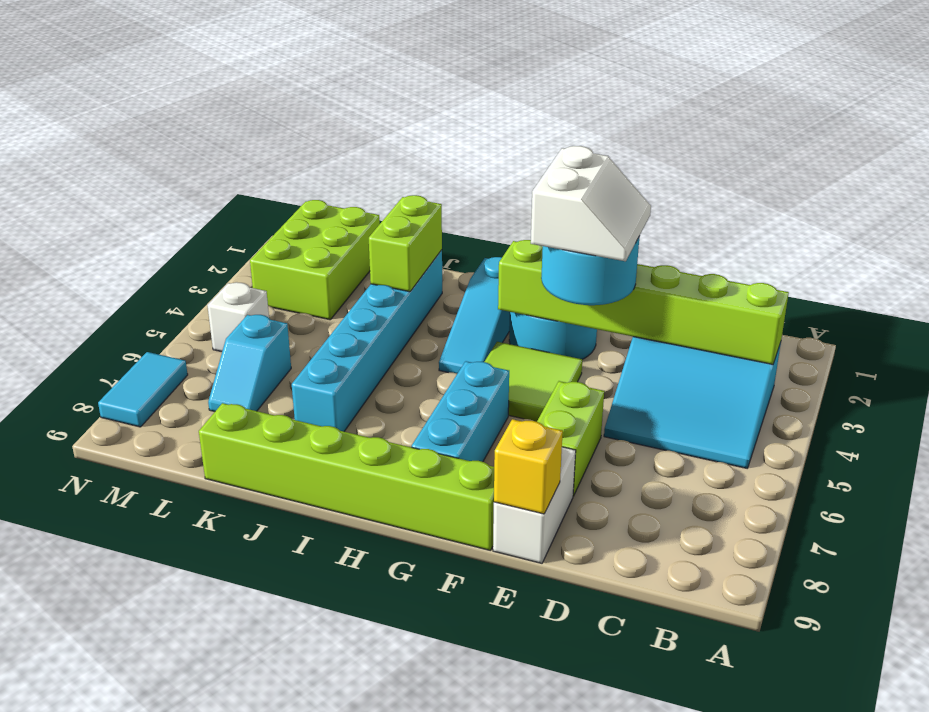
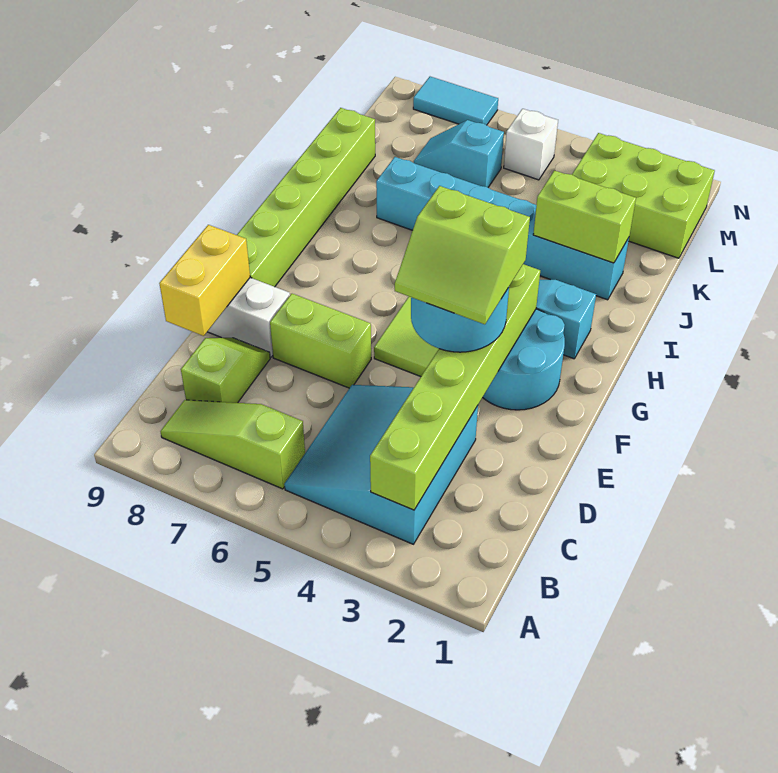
none -> lime 1x3 slope [161,400,305,489]
none -> lime 1x2 slope [181,338,270,403]
white 2x2 slope [531,146,651,261] -> lime 2x2 slope [395,186,530,324]
yellow 1x1 brick [494,419,563,514] -> yellow 1x2 brick [159,225,250,336]
cyan 1x3 brick [412,361,509,462] -> none

